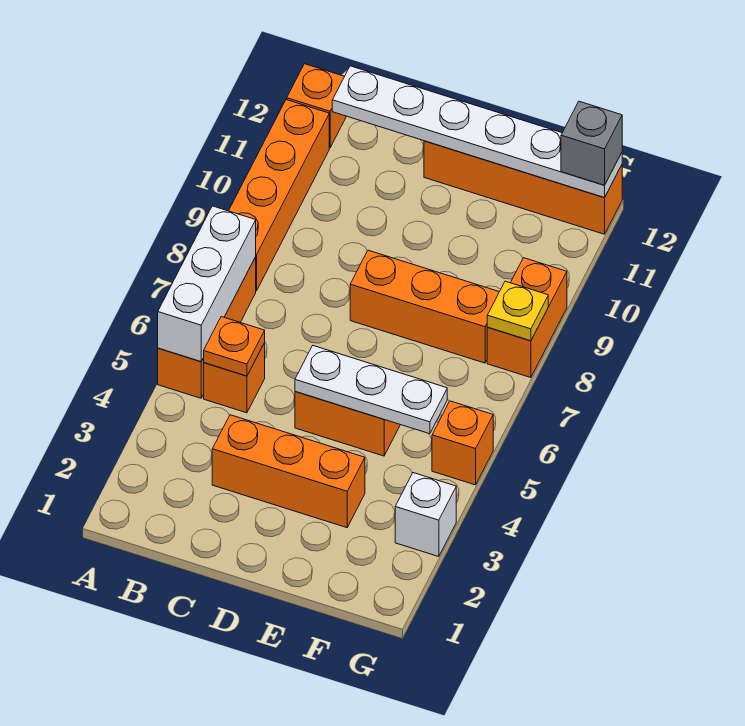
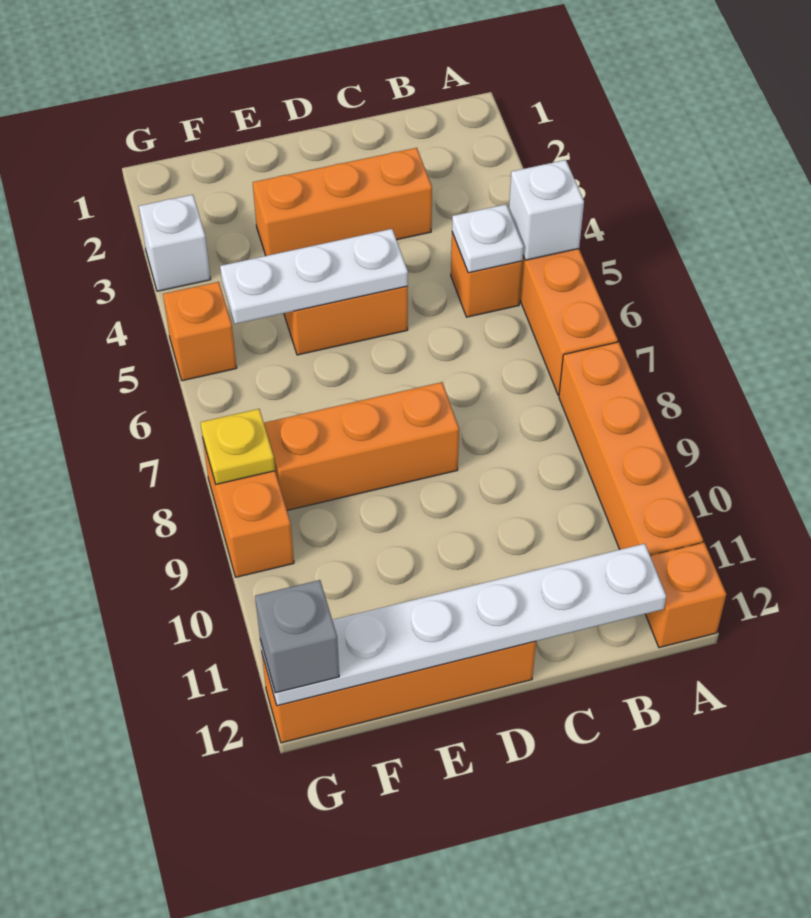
white 1x3 brick [158,206,256,361] -> white 1x1 brick [509,160,584,260]
orange 1x1 plate [204,317,265,376] -> white 1x1 plate [452,204,524,273]

